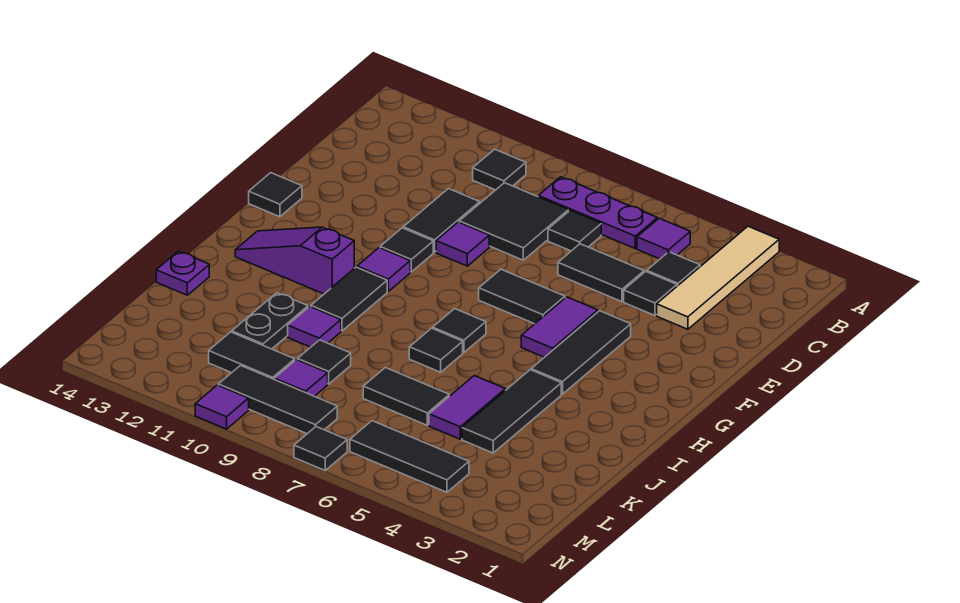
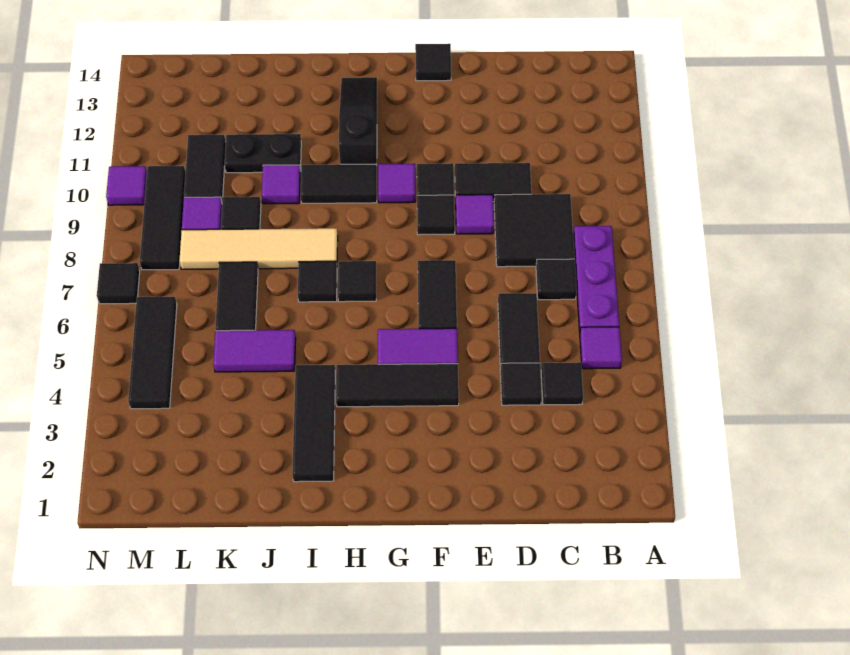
tan 1x4 tile [657,226,779,329] -> tan 1x4 tile moved to [179,228,338,269]
black 1x1 tile [473,149,526,190] -> black 1x1 tile moved to [417,195,455,235]
purple 1x3 slope [235,227,354,294] -> black 1x3 slope [339,77,377,165]
black 1x3 tile [462,370,561,453] -> black 1x3 tile turned to [292,365,335,482]
purple 1x1 plate [156,251,209,295] -> none

